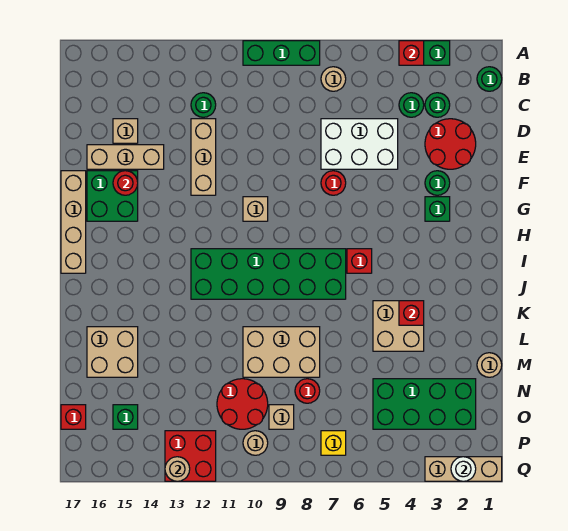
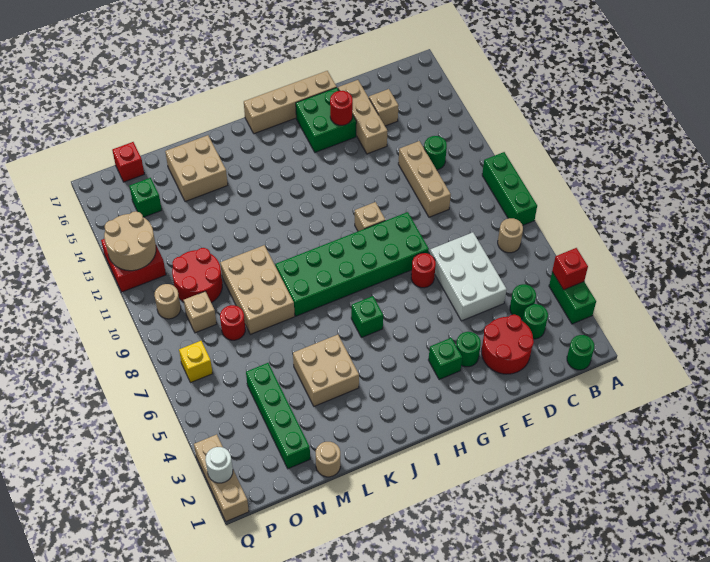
tan 1x3 brick [191,119,216,195] -> tan 1x3 brick turned to [398,141,451,217]
red 1x1 brick [347,249,372,273] -> green 1x1 brick [351,296,383,338]
green 2x6 brick [191,249,346,299] -> green 2x6 brick turned to [275,212,429,316]
red 1x1 brick [399,301,424,325] -> none
green 2x4 brick [373,379,476,429] -> green 1x4 brick [246,363,310,469]
tan 1x1 round brick [165,457,190,481] -> tan 2x2 round brick [104,211,156,271]

